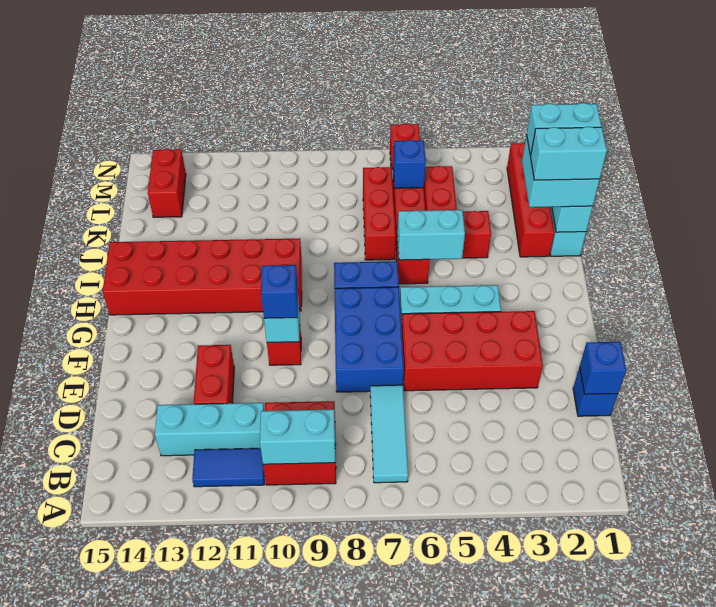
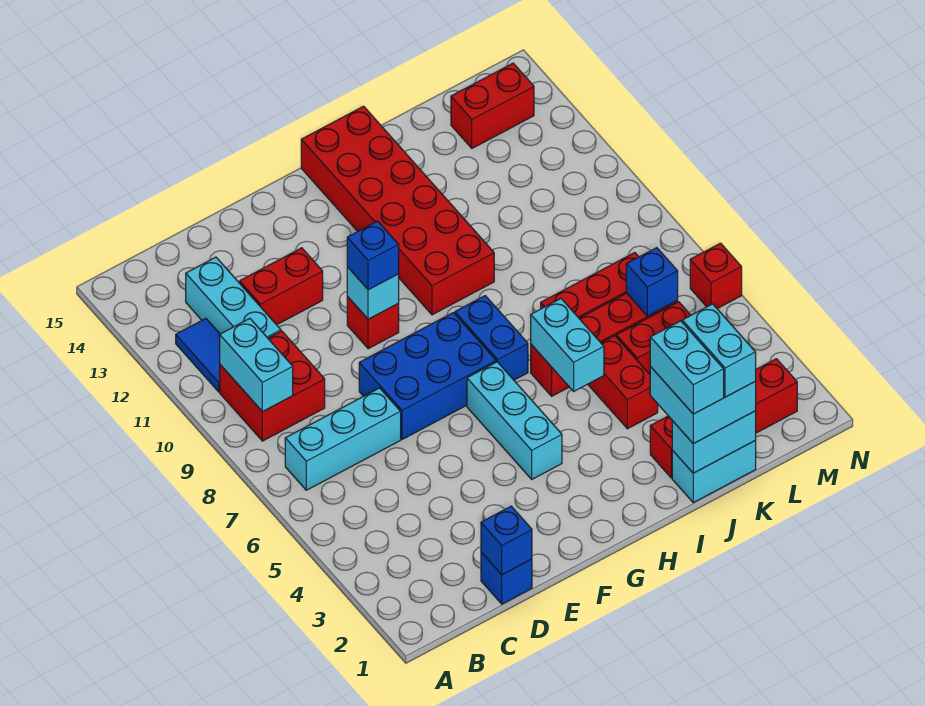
cyan 1x3 tile [370,385,408,483] -> cyan 1x3 brick [285,388,401,490]
red 2x4 brick [401,311,543,391] -> none

